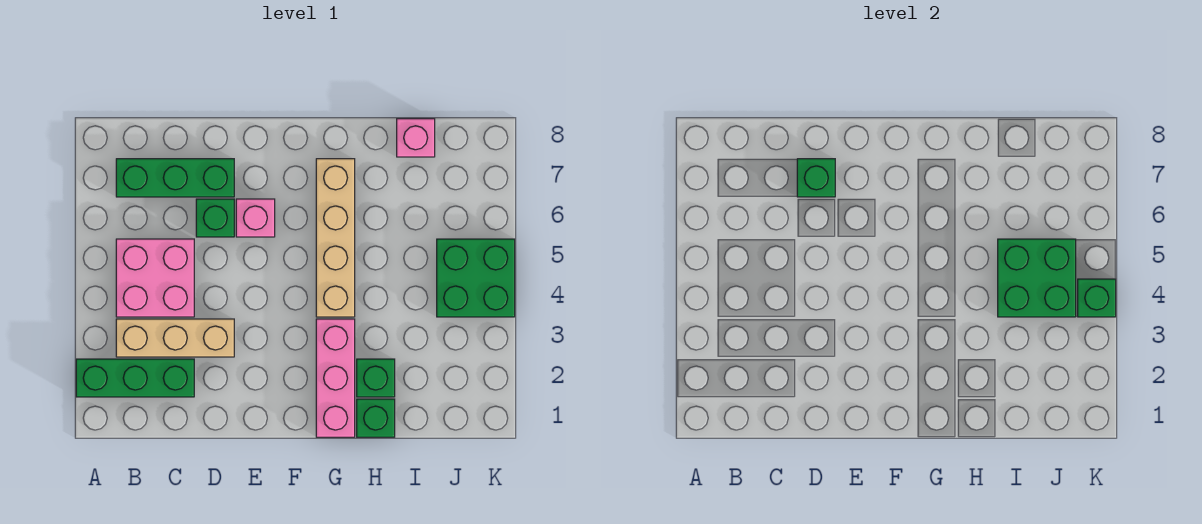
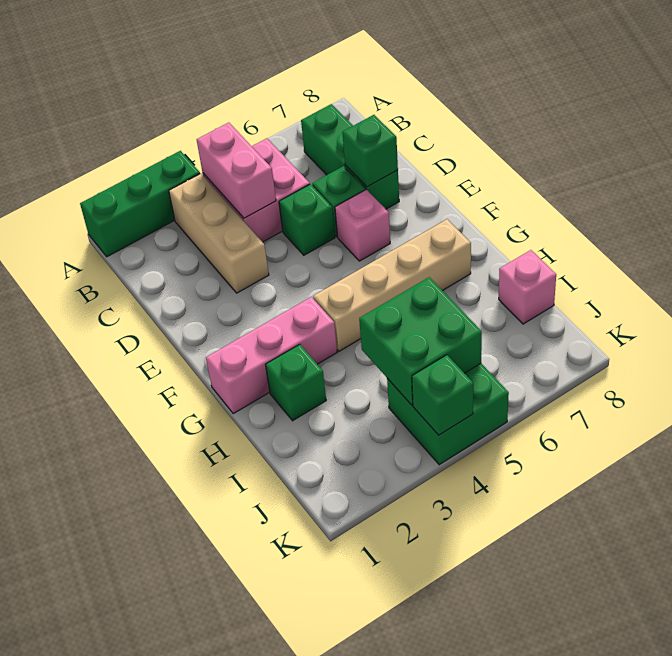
green 1x3 brick [76,359,194,397] -> green 1x3 brick turned to [80,151,200,257]
none -> pink 1x2 brick [197,123,276,218]
green 1x1 brick [357,399,395,437] -> green 1x1 brick moved to [279,184,335,255]

